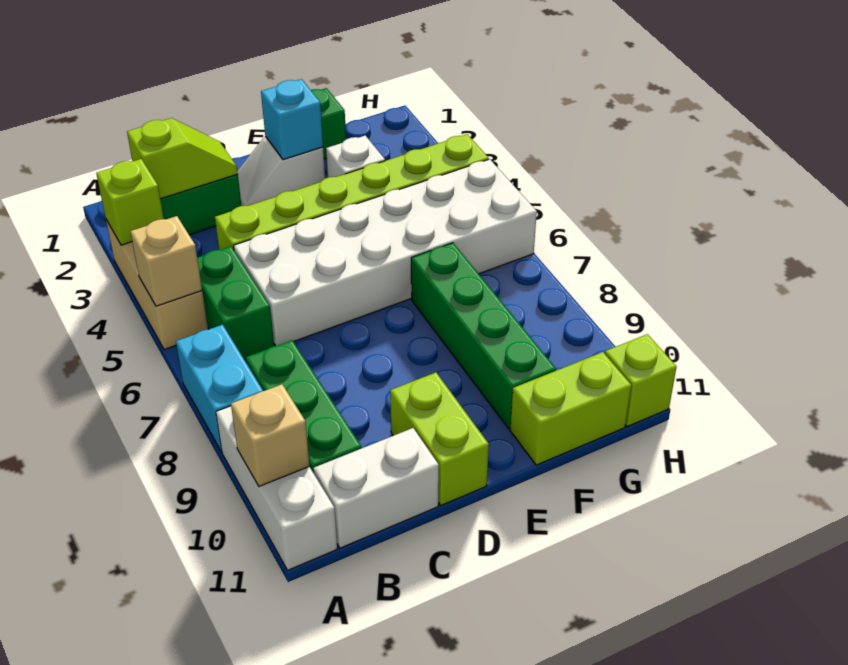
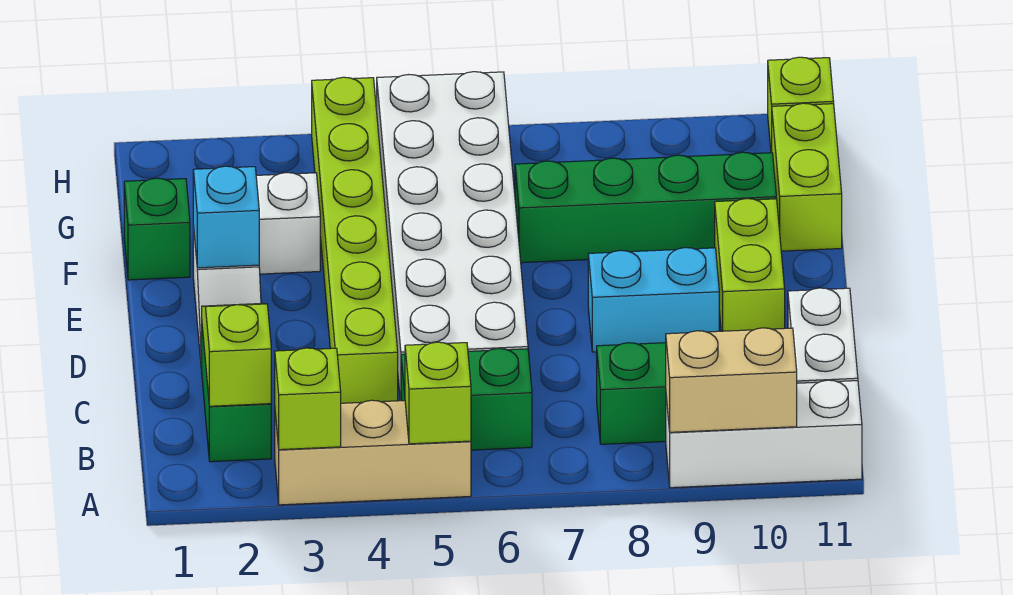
tan 1x1 brick [130,216,202,306] -> lime 1x1 brick [405,342,471,444]
cyan 1x2 brick [176,325,263,452] -> cyan 1x2 brick moved to [588,248,719,352]
tan 1x1 brick [231,384,309,486] -> tan 1x2 brick [666,328,797,432]
lime 1x2 brick [390,372,489,505] -> lime 1x2 brick turned to [715,199,785,331]

